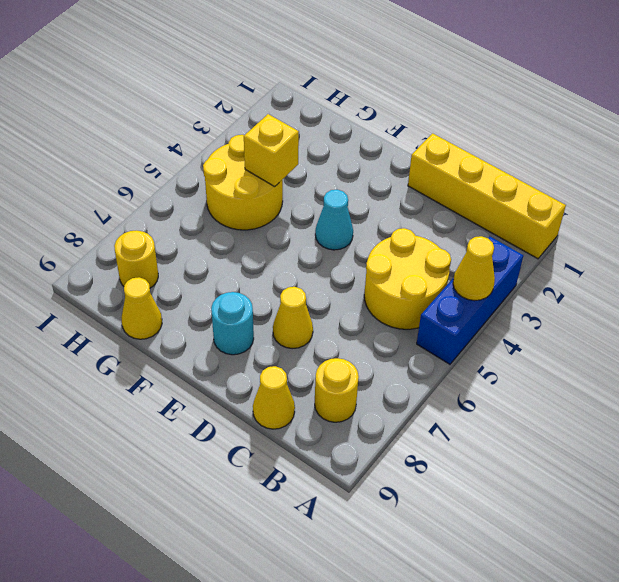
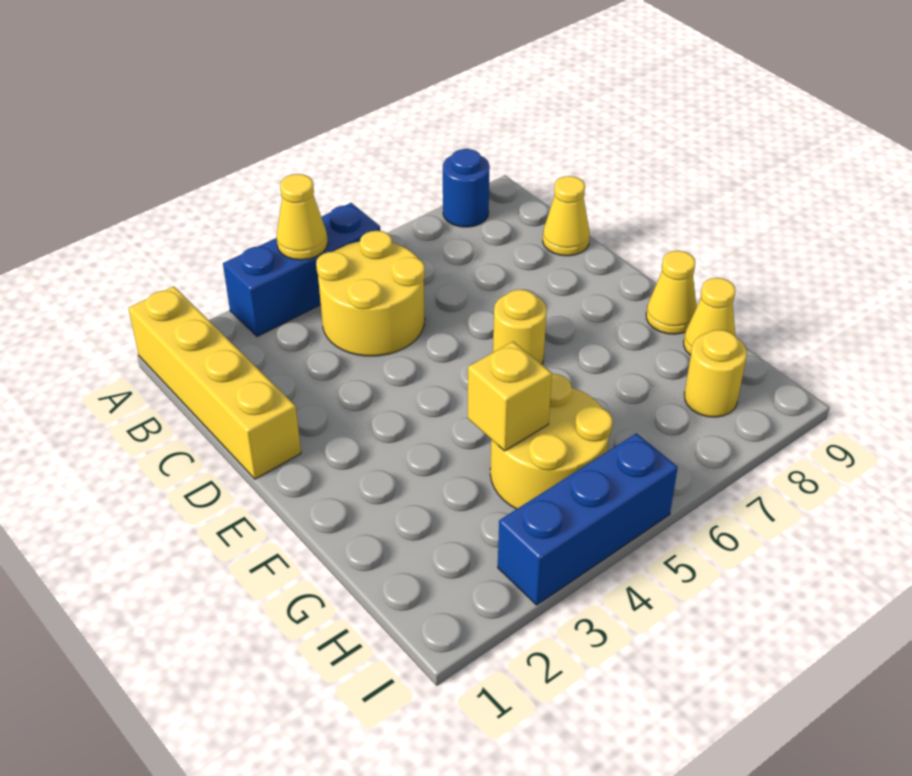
none -> blue 1x1 round brick [443,149,490,227]
yellow 1x1 round brick [315,358,359,422] -> yellow 1x1 round brick moved to [493,289,547,364]
yellow 1x1 cone [273,287,313,349] -> yellow 1x1 cone moved to [646,251,697,334]
cyan 1x1 cone [315,190,353,250] -> none
cyan 1x1 round brick [211,292,254,355] -> none
none -> blue 1x3 brick [498,433,678,605]

